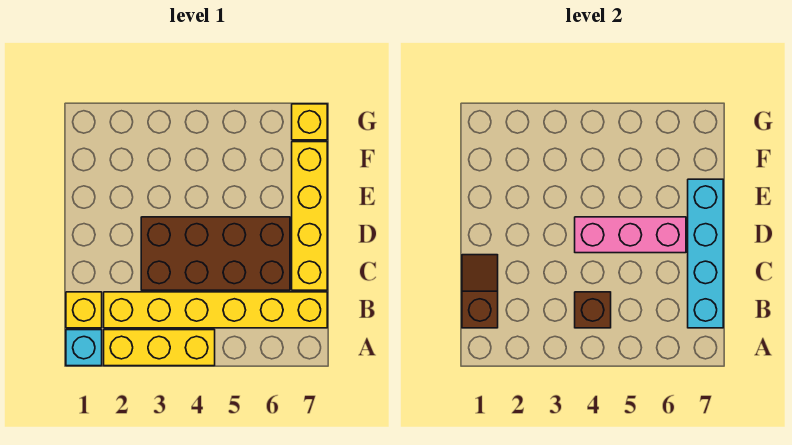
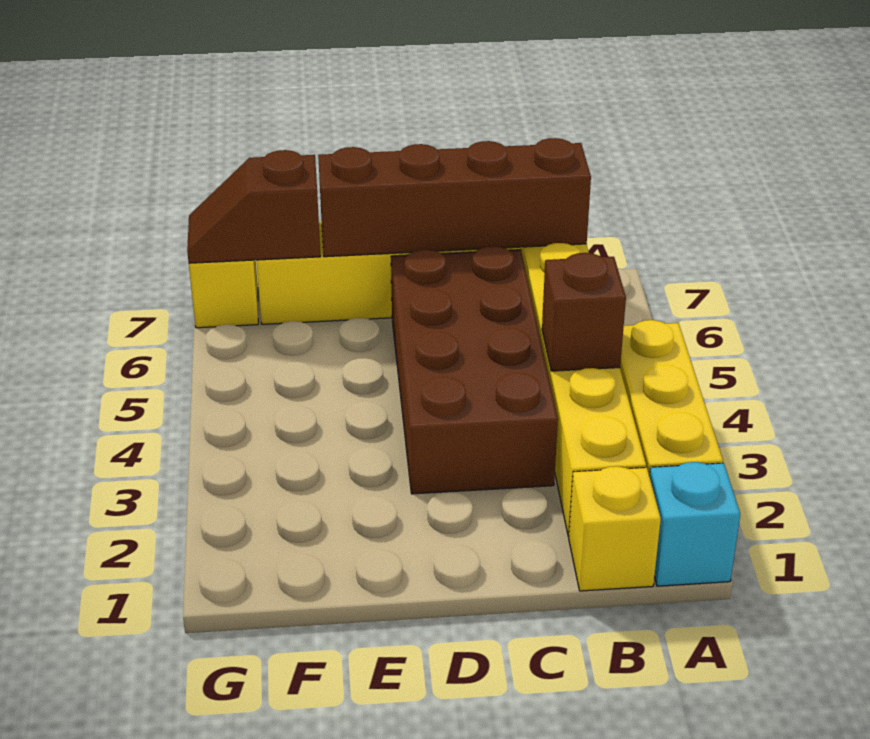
brown 1x2 slope [462,255,498,328] -> brown 1x2 slope moved to [187,150,320,263]
cyan 1x4 brick [688,179,723,328] -> brown 1x4 brick [318,138,591,257]
pink 1x3 brick [575,217,686,253] -> none

